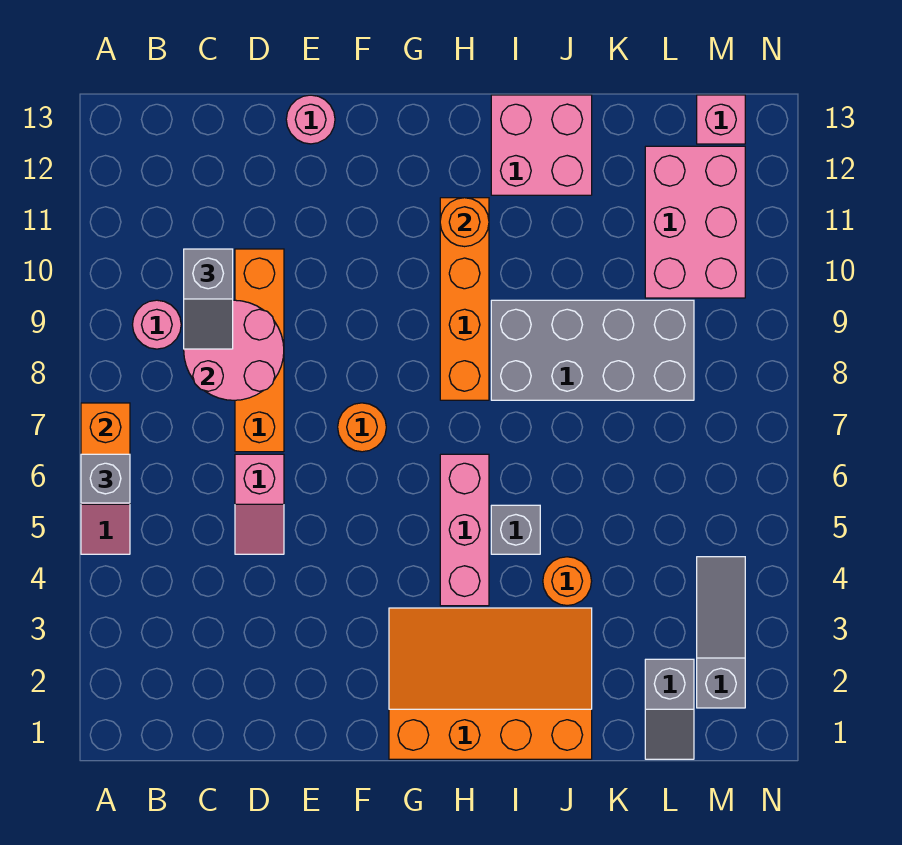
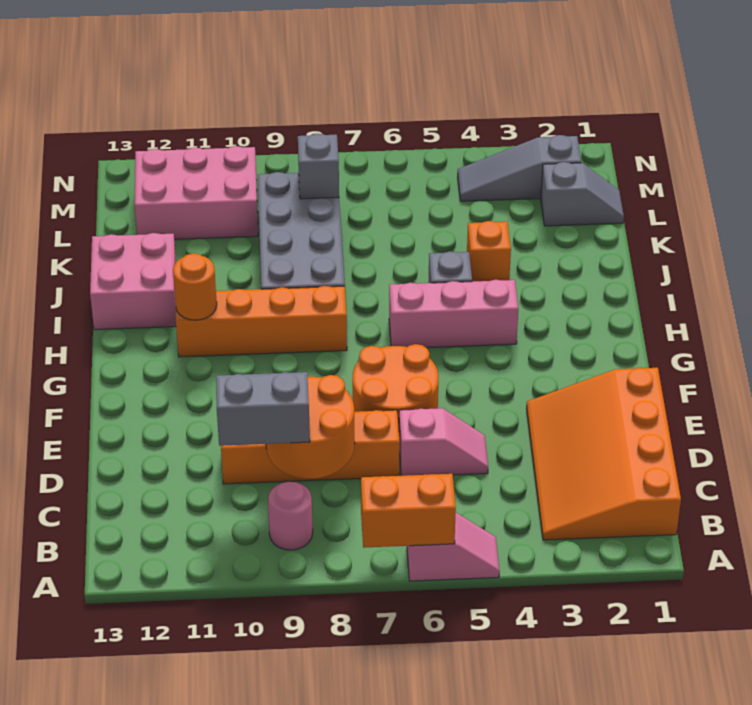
grey 1x1 brick [81,454,130,503] -> grey 1x1 brick moved to [298,134,339,199]
pink 2x2 round brick [184,300,284,400] -> orange 2x2 round brick [266,375,355,479]
grey 1x2 slope [184,249,233,349] -> grey 1x2 brick [216,372,310,446]
pink 1x1 round brick [286,95,335,144] -> none
orange 1x1 round brick [338,403,386,452] -> orange 2x2 round brick [353,344,439,428]
orange 3x4 slope [389,608,592,759] -> orange 3x4 slope moved to [527,368,681,540]
orange 1x1 round brick [543,557,592,606] -> orange 1x1 brick [467,221,511,282]
pink 1x1 brick [697,95,745,144] -> none

